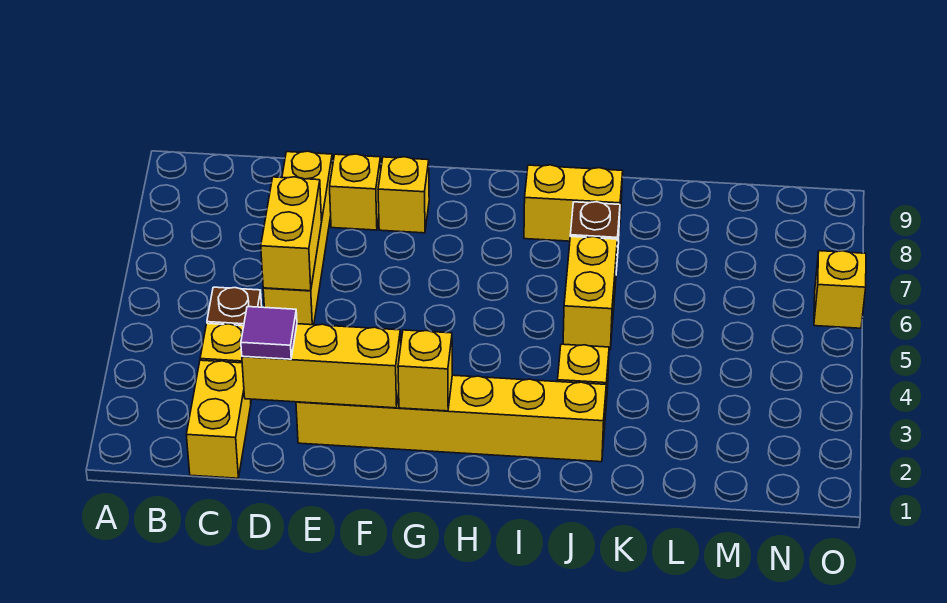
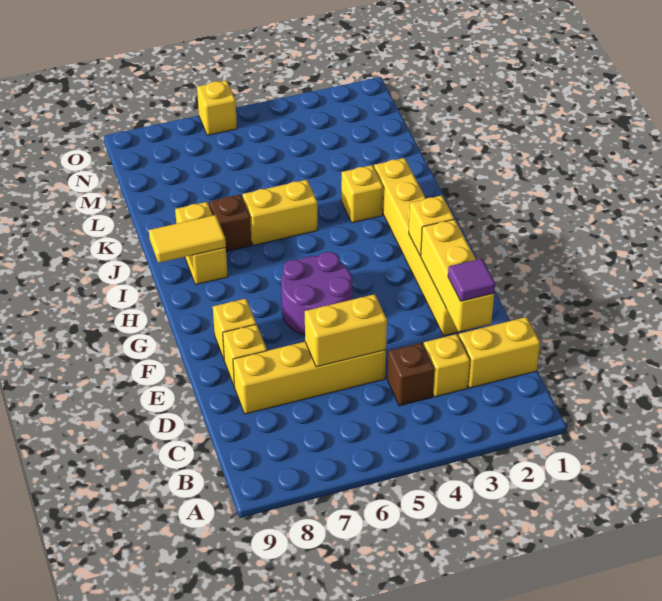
none -> purple 2x2 round brick [281,252,352,335]
none -> yellow 1x2 tile [149,215,226,263]

